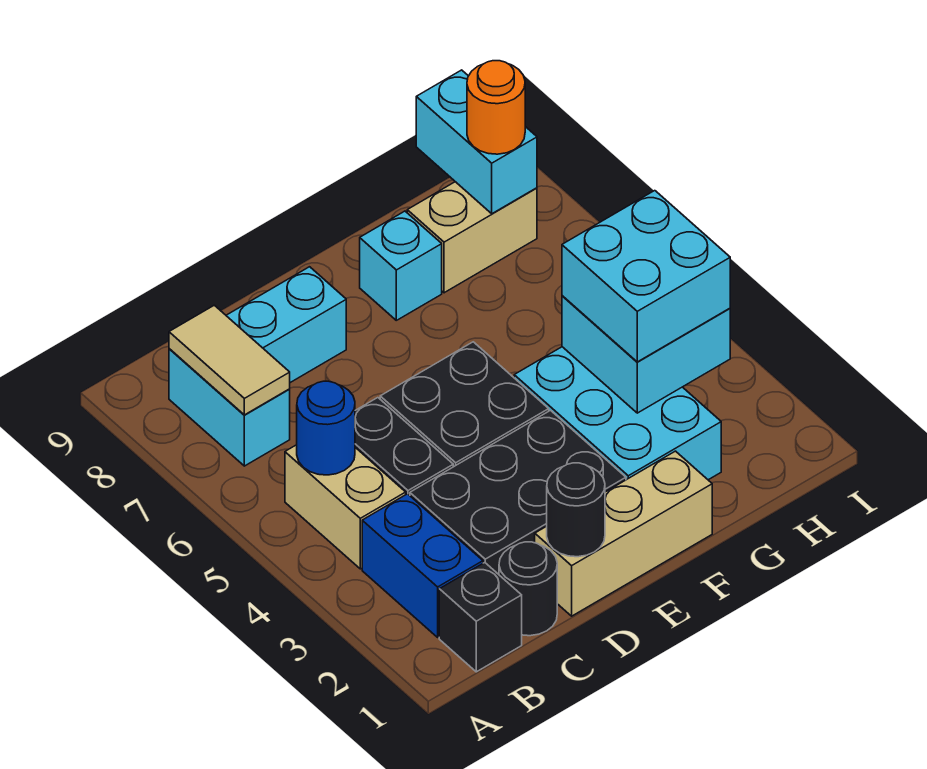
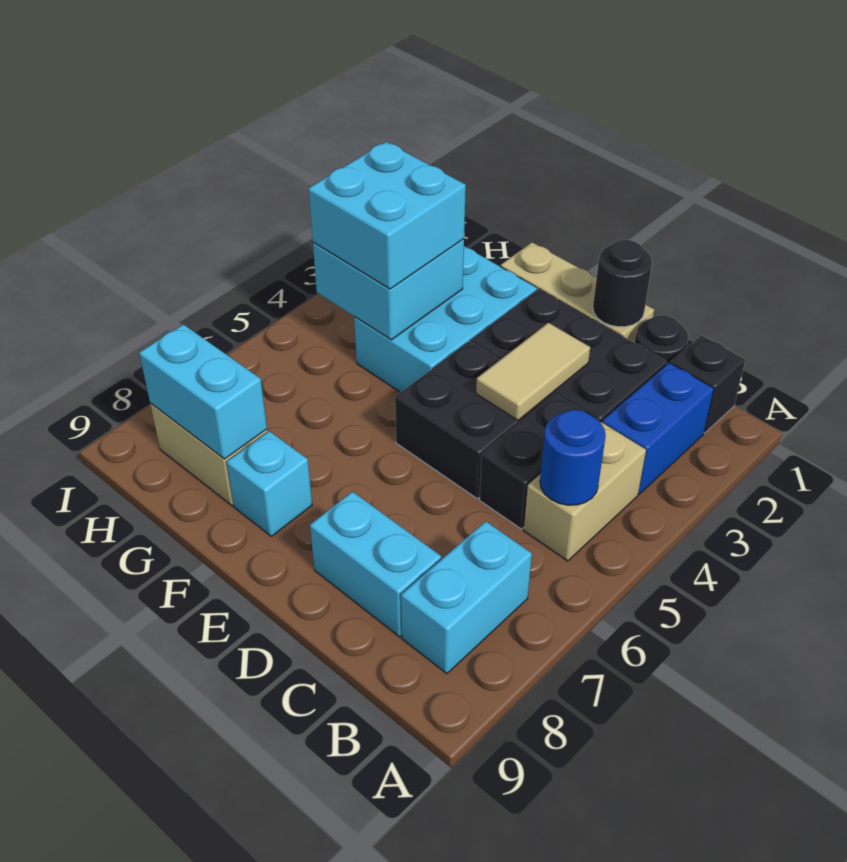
tan 1x2 tile [169,305,290,415] -> tan 1x2 tile moved to [476,323,590,420]
cyan 1x2 brick [416,70,537,214] -> cyan 1x2 brick turned to [139,324,267,459]
orange 1x1 round brick [467,61,525,154] -> none

